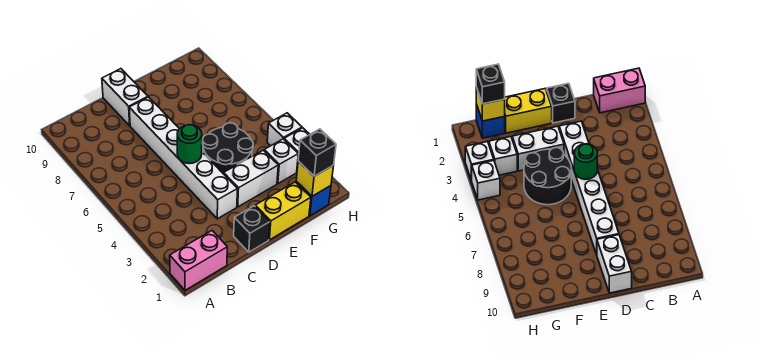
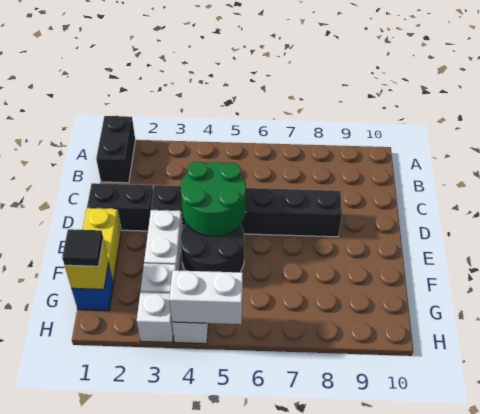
pink 1x2 brick [170,231,227,290] -> black 1x2 brick [96,116,135,183]
black 1x1 brick [234,206,270,252] -> black 1x2 brick [87,183,153,231]
white 1x6 brick [129,97,238,219] -> black 1x6 brick [151,185,342,237]
green 1x1 round brick [177,125,202,164] -> green 2x2 round brick [181,162,246,236]
white 1x2 brick [102,69,148,126] -> white 1x2 brick moved to [169,270,243,324]
black 1x1 brick [298,129,336,176] -> black 1x1 tile [62,229,103,266]

